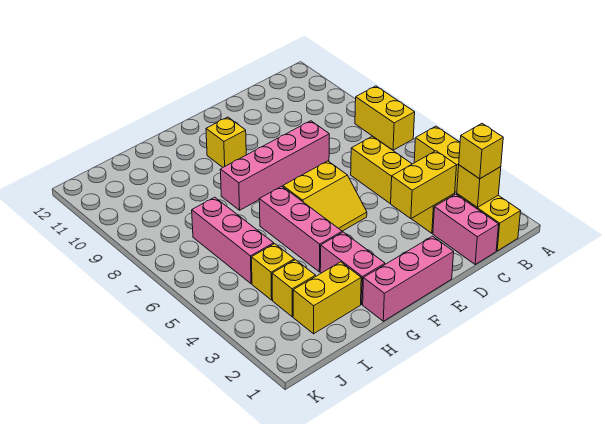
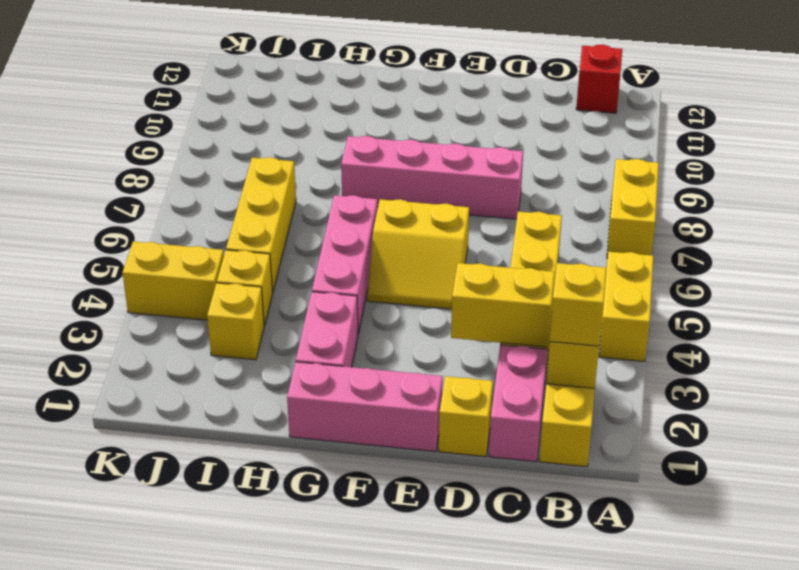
none -> red 1x1 brick [576,45,622,113]
yellow 1x1 brick [206,117,246,167] -> yellow 1x1 brick moved to [439,376,493,457]
yellow 1x2 brick [293,262,361,334] -> yellow 1x2 brick moved to [122,242,224,320]
pink 1x3 brick [192,197,274,284] -> yellow 1x3 brick [226,157,296,291]

